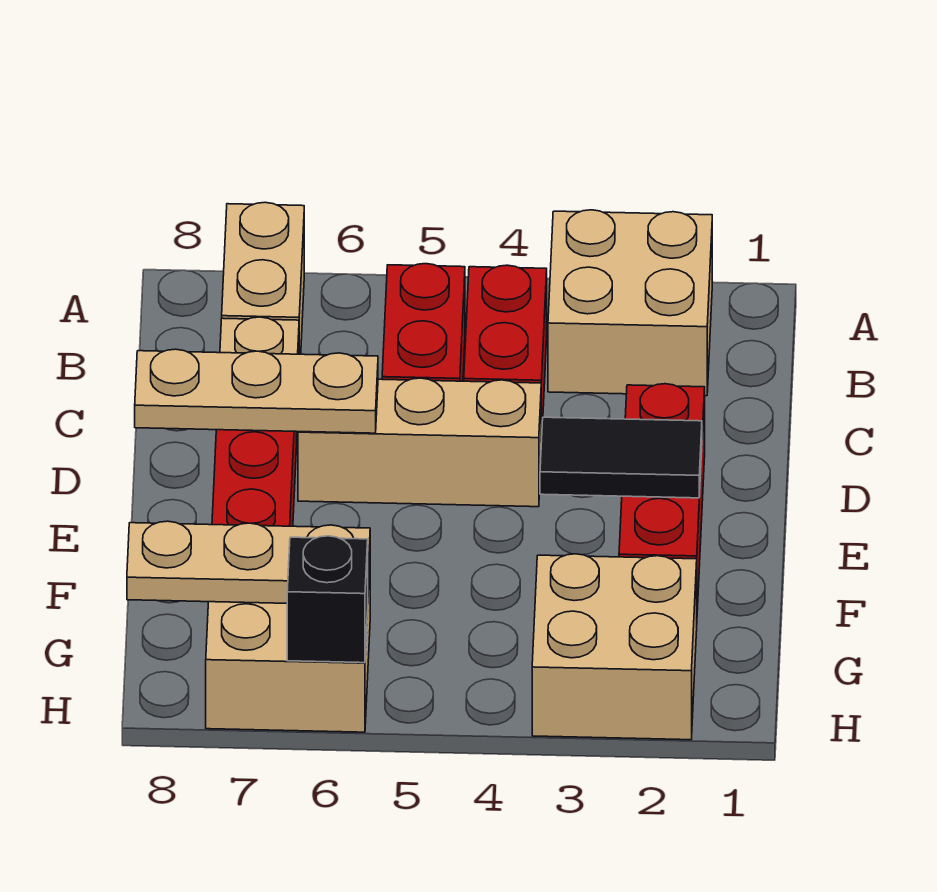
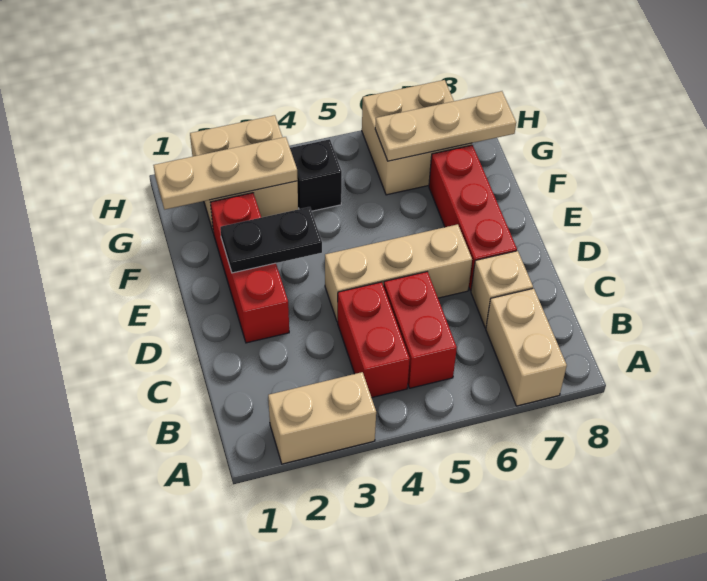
tan 2x2 brick [548,210,712,396] -> tan 1x2 brick [268,372,376,464]
tan 1x3 plate [135,349,378,433] -> tan 1x3 plate moved to [153,137,298,209]
black 1x2 tile [540,417,702,498] -> black 1x2 plate [220,207,322,273]
black 1x1 brick [287,536,368,663] -> black 1x1 brick moved to [290,139,342,211]

